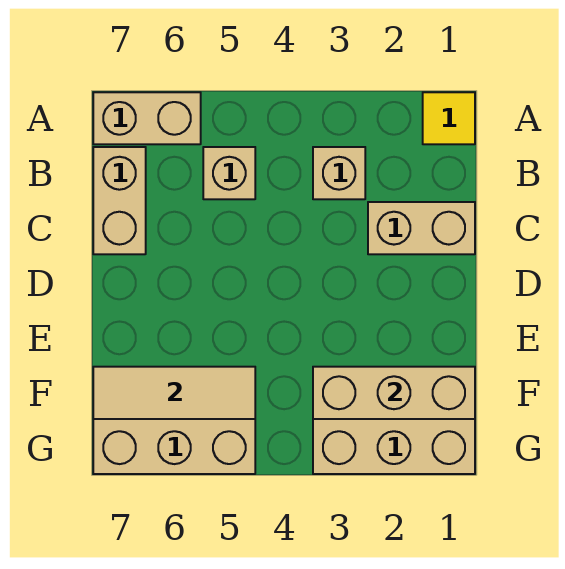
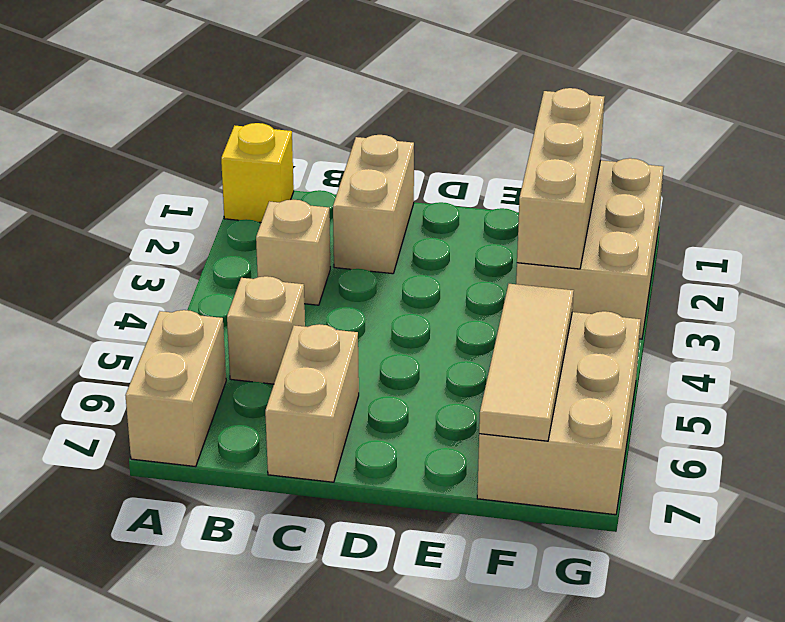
yellow 1x1 tile [423,92,475,144] -> yellow 1x1 brick [221,123,294,222]
tan 1x2 brick [93,147,146,254] -> tan 1x2 brick turned to [265,324,359,482]

